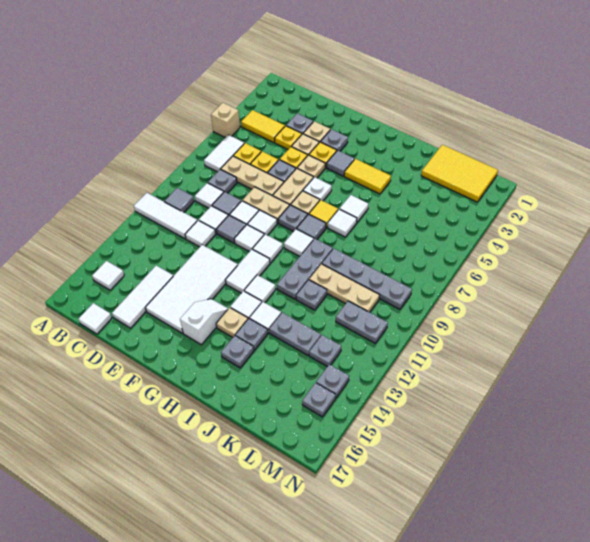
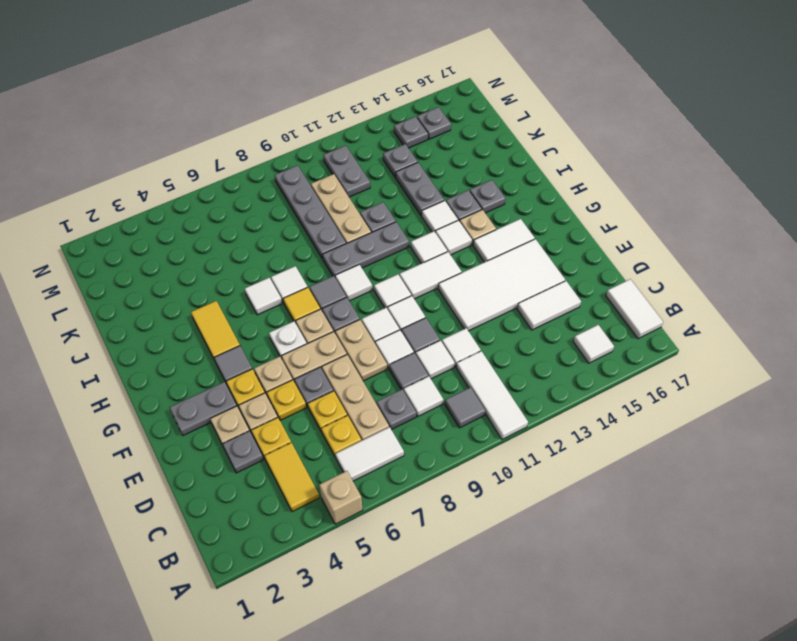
white 1x1 tile [78,303,112,334] -> white 1x2 tile [606,279,663,339]
white 1x3 tile [112,266,173,328] -> white 1x2 tile [517,281,581,330]
grey 1x1 plate [320,129,348,151] -> grey 1x2 plate [169,382,237,435]
white 1x2 slope [180,299,228,345] -> white 1x2 tile [473,219,535,262]
yellow 2x3 tile [421,145,498,202] -> none

